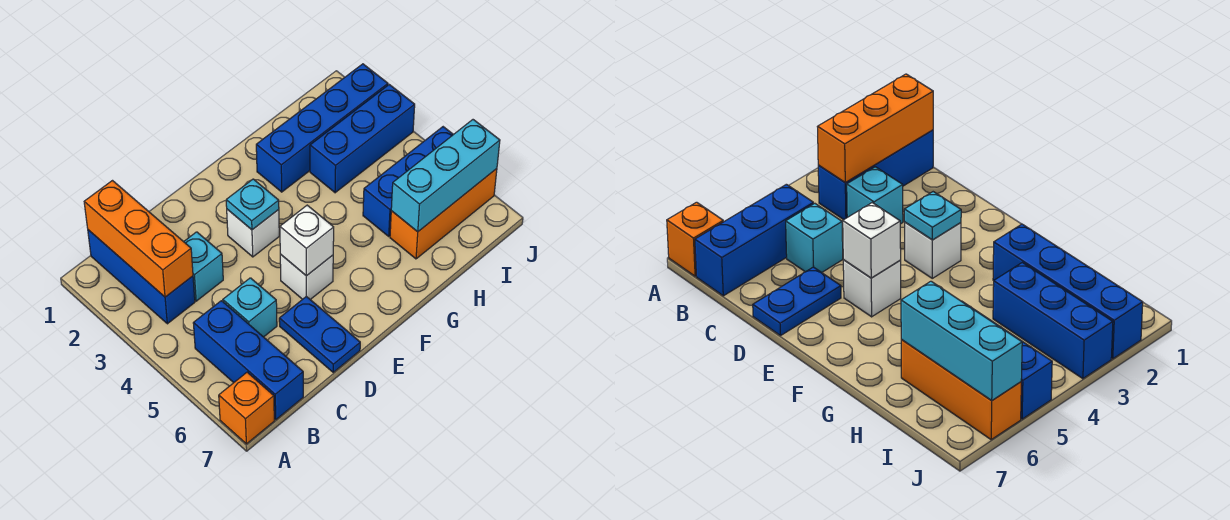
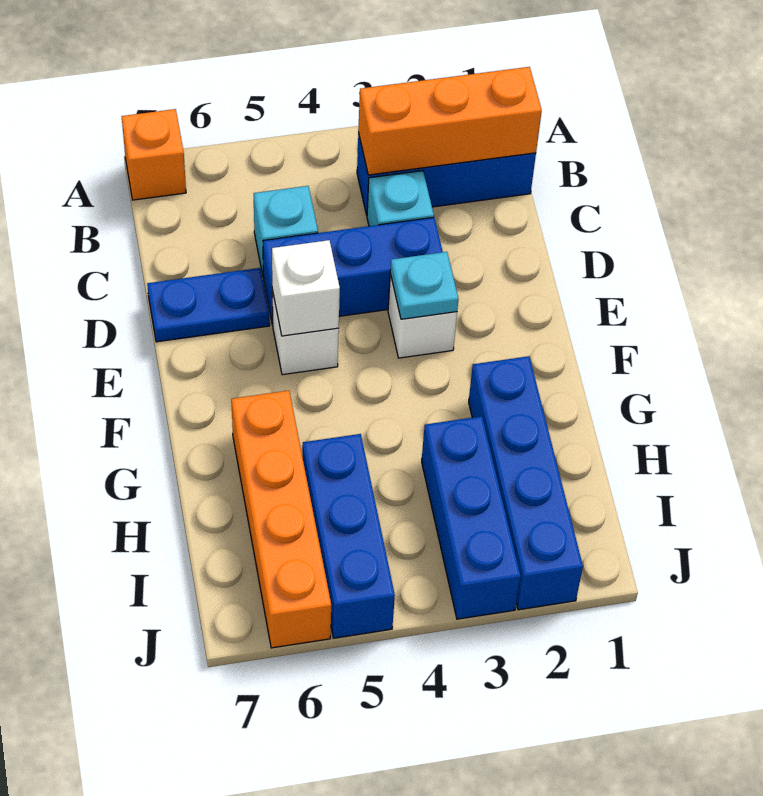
blue 1x3 brick [193,301,303,420] -> blue 1x3 brick moved to [263,217,443,325]
orange 1x3 brick [390,169,497,259] -> orange 1x4 brick [231,390,331,648]
cyan 1x3 brick [391,120,500,232] -> none

